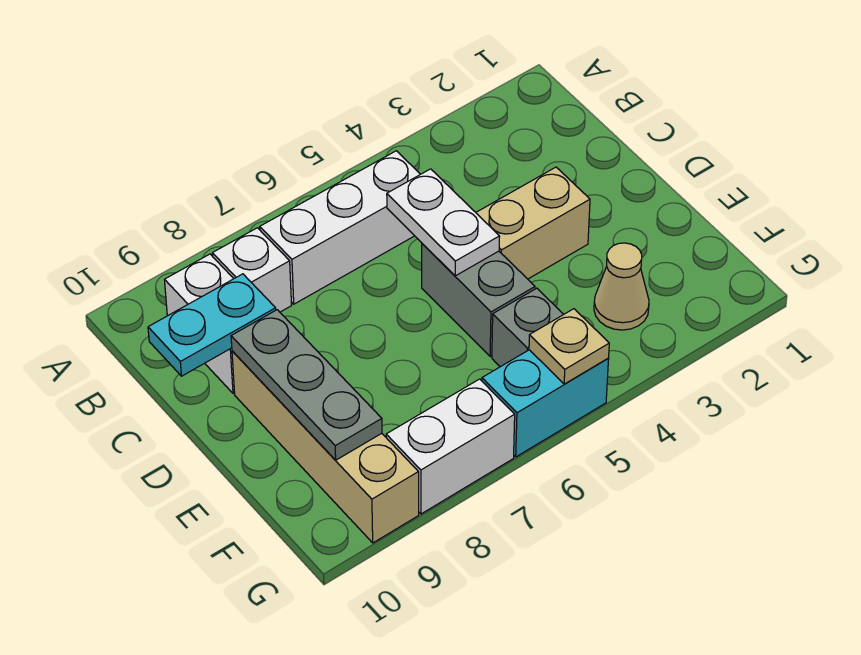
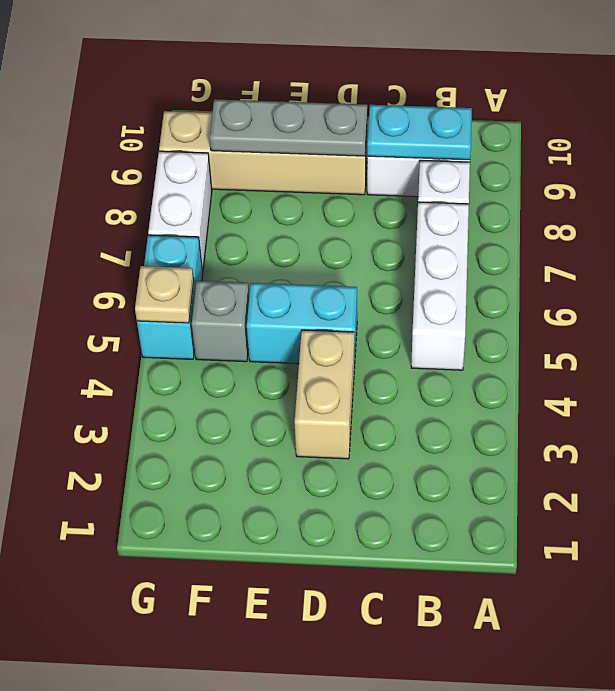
white 1x2 plate [387,169,500,276] -> none
cyan 1x2 plate [148,274,276,376] -> cyan 1x2 plate turned to [367,105,472,160]
grey 1x2 brick [422,244,535,357] -> cyan 1x2 brick [247,283,357,364]
tan 1x1 cone [594,243,649,330] -> none

